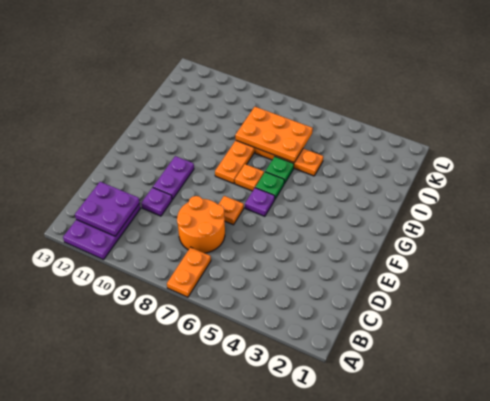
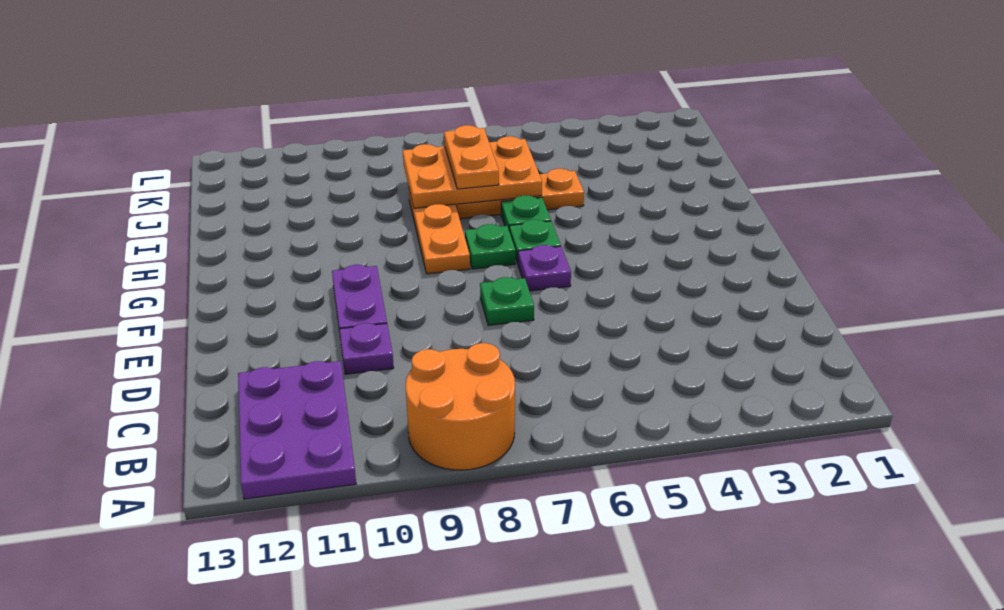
orange 1x2 plate [167,247,211,297] -> orange 1x2 plate moved to [444,125,499,189]
purple 2x2 plate [75,182,140,236] -> none
orange 2x2 round brick [177,196,225,253] -> orange 2x2 round brick moved to [406,343,515,470]
orange 1x1 plate [218,196,244,225] -> green 1x1 plate [480,277,534,326]
orange 1x1 plate [235,164,264,191] -> green 1x1 plate [465,224,515,269]

